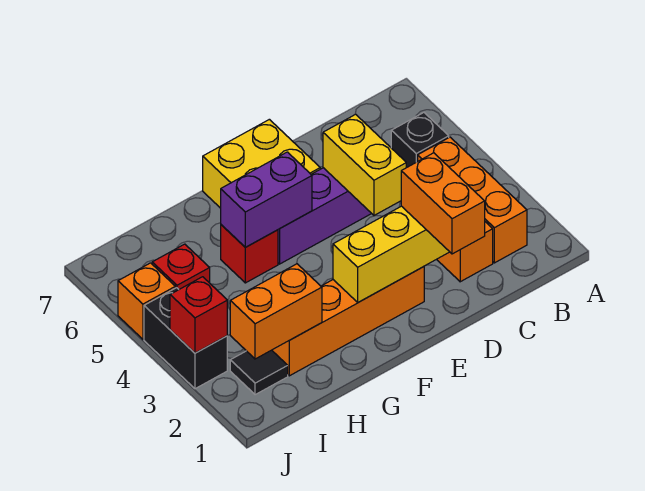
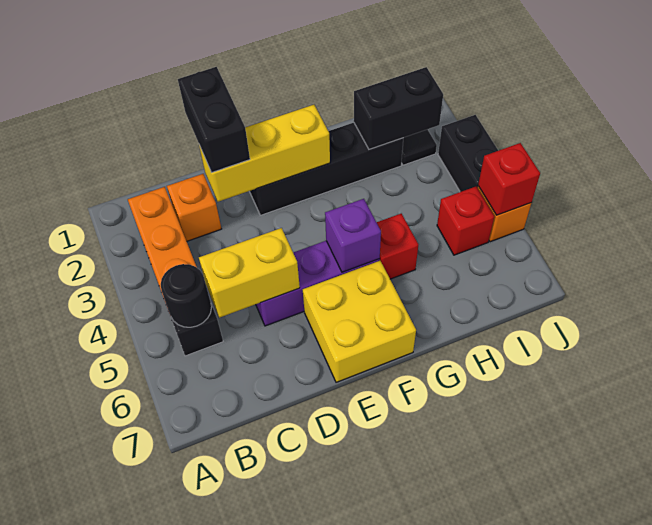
none -> black 1x1 round brick [161,264,211,327]
orange 1x2 brick [401,153,485,254] -> black 1x2 brick [178,67,250,173]
yellow 1x2 brick [323,114,406,215] -> yellow 1x2 brick turned to [199,228,300,318]
orange 1x4 brick [272,266,424,376] -> black 1x4 brick [249,123,403,215]
purple 1x2 brick [221,152,312,247] -> purple 1x1 brick [325,199,381,272]
orange 1x2 brick [230,264,322,359] -> black 1x2 brick [354,67,443,149]
red 1x1 brick [170,277,227,353] -> red 1x1 brick moved to [478,143,540,215]

